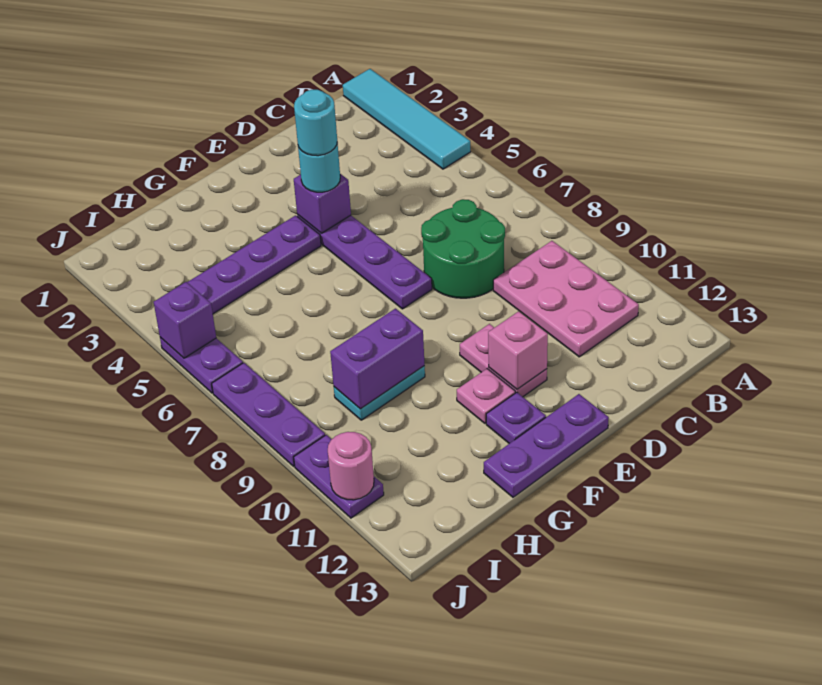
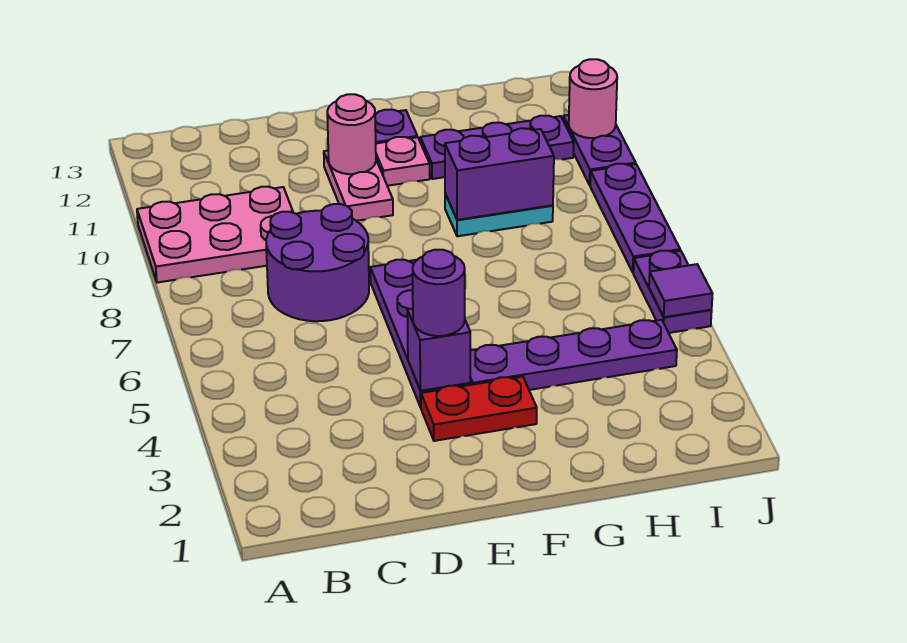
cyan 1x4 tile [343,69,471,169] -> none
pink 2x3 plate [493,241,639,357] -> pink 2x3 plate turned to [137,187,293,283]
green 2x2 round brick [421,199,505,298] -> purple 2x2 round brick [266,204,369,321]
none -> red 1x2 plate [421,376,537,441]
cyan 1x1 round brick [298,143,340,192] -> purple 1x1 round brick [413,250,465,336]
cyan 1x1 round brick [294,90,337,156] -> none
pink 1x1 brick [488,311,548,389] -> pink 1x1 round brick [327,94,376,174]
purple 1x3 plate [484,394,609,497] -> purple 1x3 plate moved to [420,115,574,179]
purple 1x1 brick [154,282,216,358] -> purple 1x1 tile [649,264,713,317]

